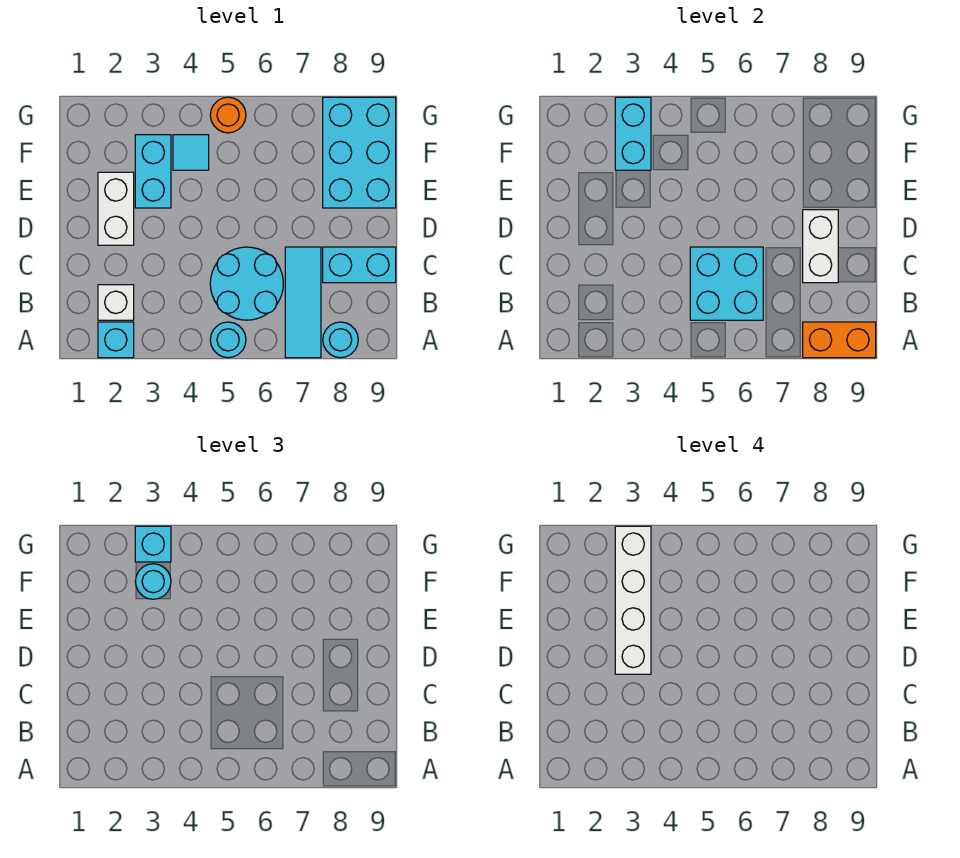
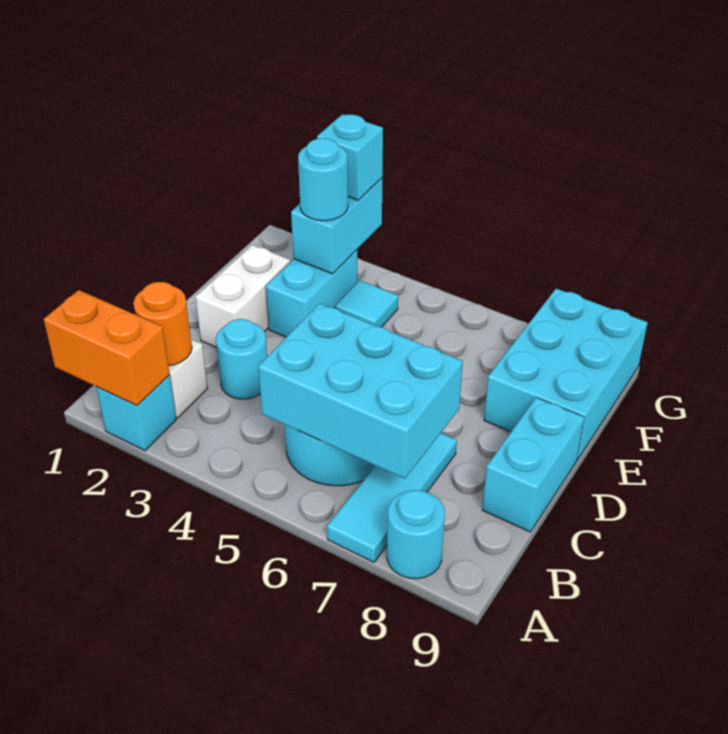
cyan 1x1 round brick [210,322,246,358] -> cyan 1x1 round brick moved to [216,319,267,399]
orange 1x2 brick [803,322,876,358] -> orange 1x2 brick moved to [44,290,170,405]
cyan 2x2 brick [690,247,763,320] -> cyan 2x3 brick [258,303,463,479]
cyan 1x2 brick [323,247,396,283] -> cyan 1x2 brick turned to [482,398,584,532]
white 1x2 brick [803,210,838,283] -> none
white 1x4 brick [615,526,651,674] -> none
orange 1x1 round brick [210,97,246,133] -> orange 1x1 round brick moved to [133,282,192,366]

